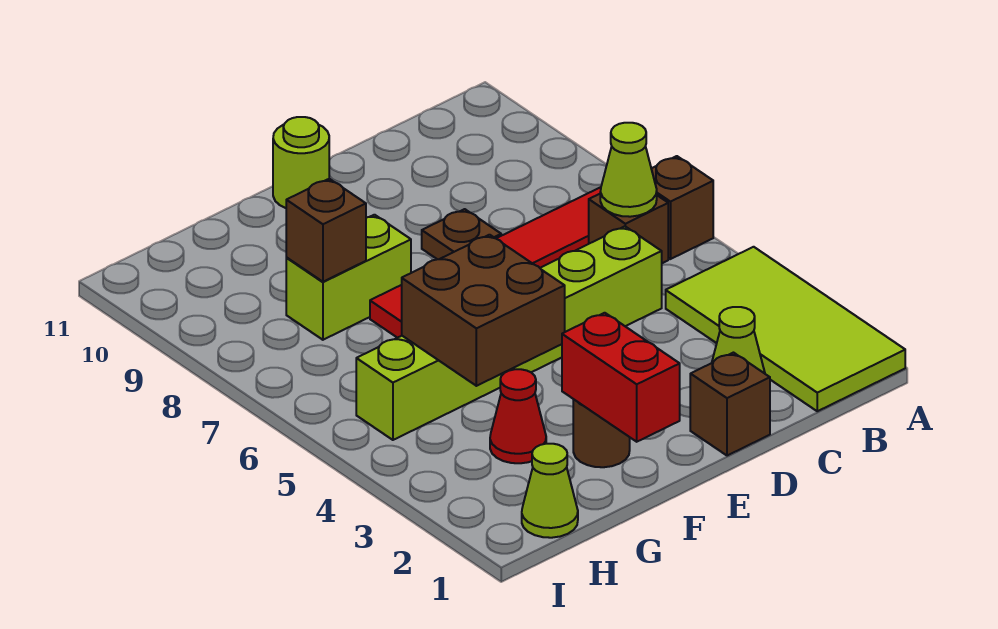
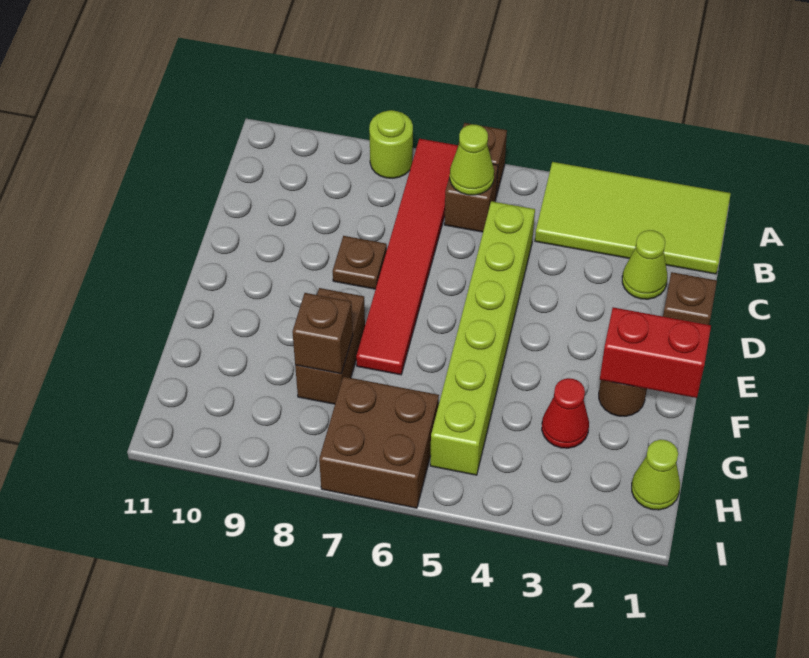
lime 1x1 round brick [273,117,329,208] -> lime 1x1 round brick moved to [369,110,413,178]
brown 2x2 brick [402,235,565,386] -> brown 2x2 brick moved to [319,377,439,508]
lime 1x2 brick [286,215,411,340] -> brown 1x2 brick [295,288,365,404]

